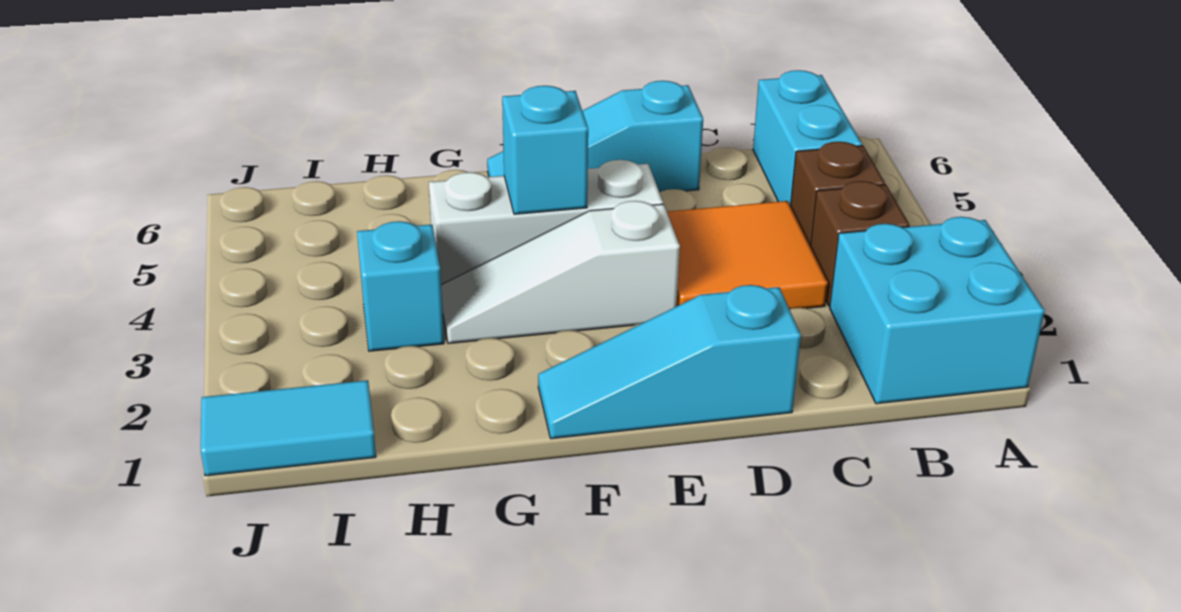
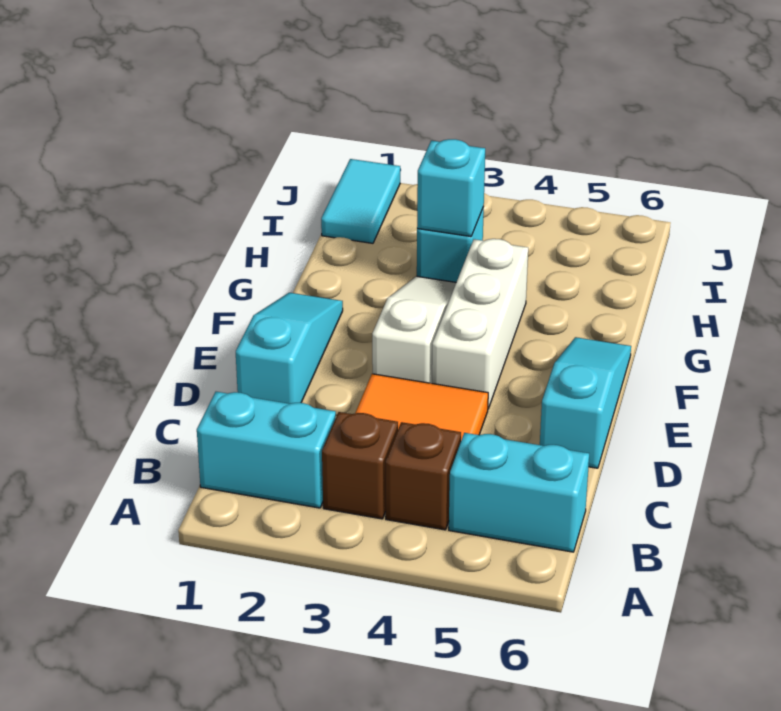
cyan 2x2 brick [830,217,1045,404] -> cyan 1x2 brick [197,392,336,508]
cyan 1x1 brick [502,86,588,214] -> cyan 1x1 brick moved to [417,139,485,237]

